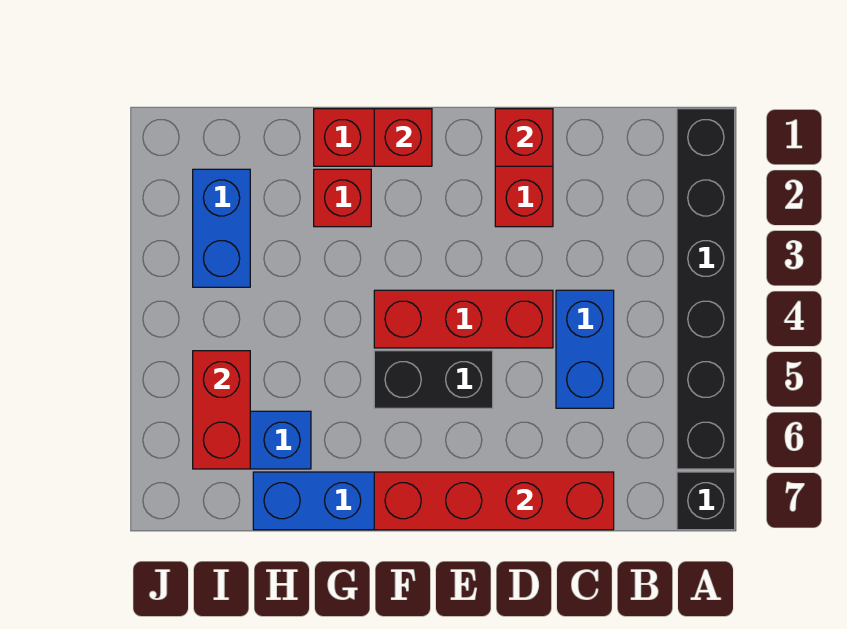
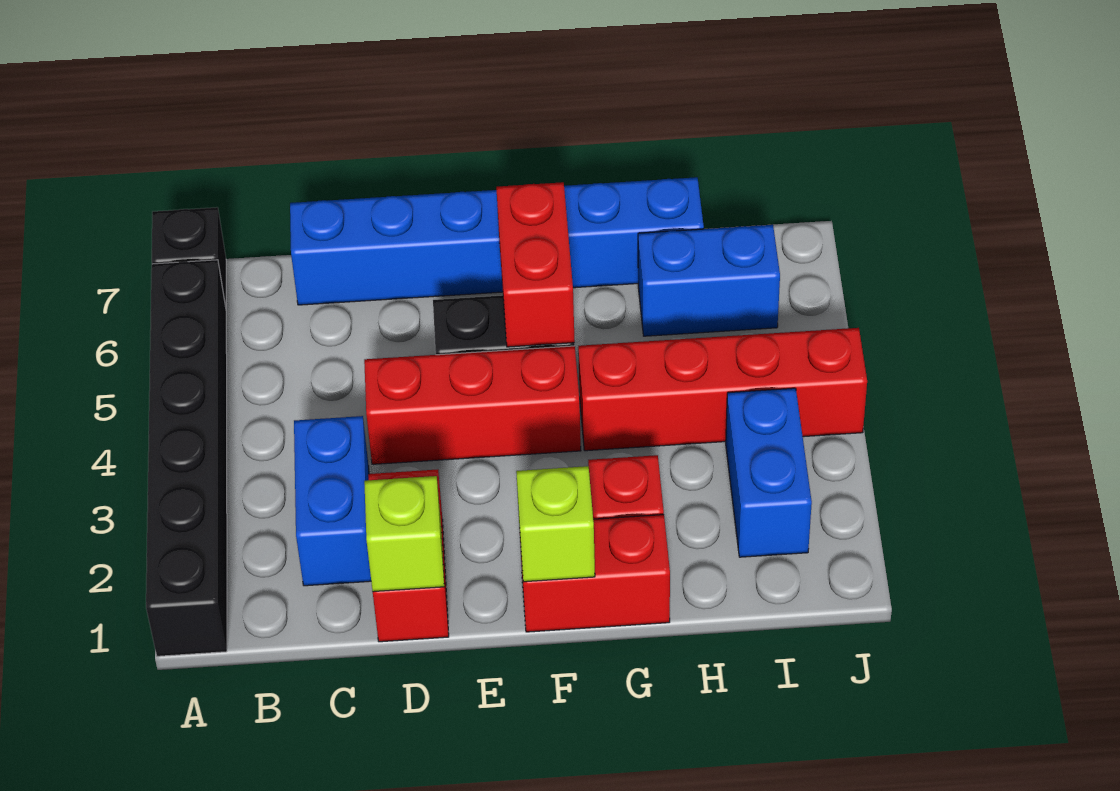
blue 1x2 brick [556,290,614,408] -> blue 1x2 brick moved to [294,416,371,586]
red 1x4 brick [374,472,614,530] -> red 1x4 brick moved to [578,328,867,451]
red 1x1 brick [495,109,553,166] -> lime 1x1 brick [364,476,444,592]
red 1x1 brick [374,109,432,166] -> lime 1x1 brick [516,466,595,582]
red 1x2 brick [193,351,250,469] -> red 1x2 brick moved to [496,182,575,347]

